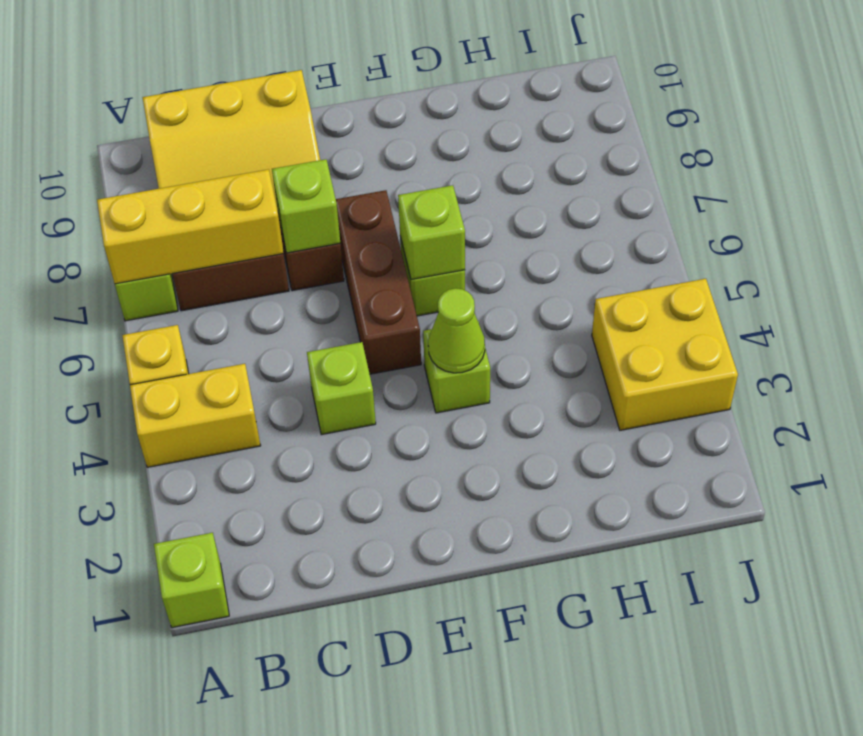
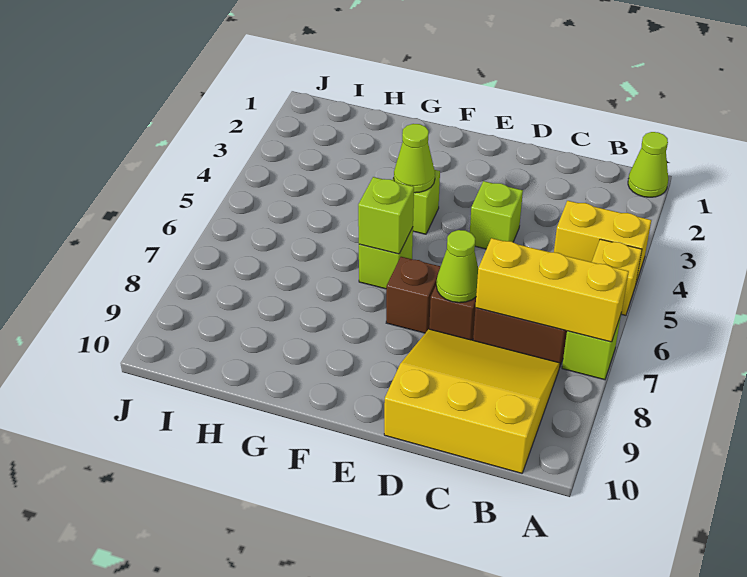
lime 1x1 brick [154,533,229,628] -> lime 1x1 cone [628,132,668,197]
lime 1x1 brick [272,159,340,253] -> lime 1x1 cone [436,230,478,303]
brown 1x3 brick [336,190,421,374] -> brown 1x1 brick [386,257,441,333]
yellow 2x2 brick [592,279,738,430] -> none

